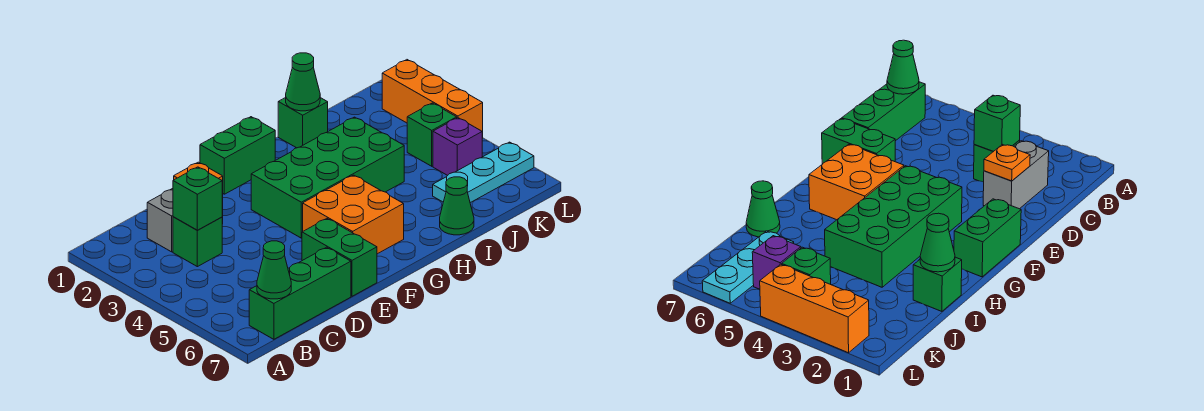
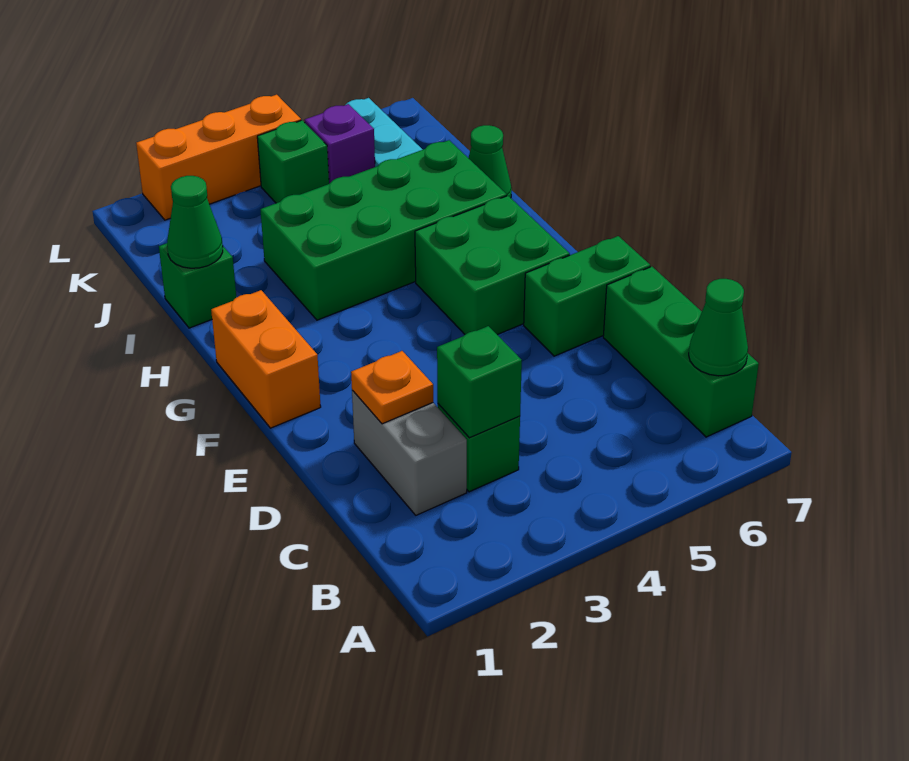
green 1x2 brick [200,117,275,194] -> orange 1x2 brick [211,290,321,428]
green 2x4 brick [251,117,404,238] -> green 2x4 brick turned to [260,140,507,320]
orange 2x2 brick [303,175,404,254] -> green 2x2 brick [415,196,570,335]

